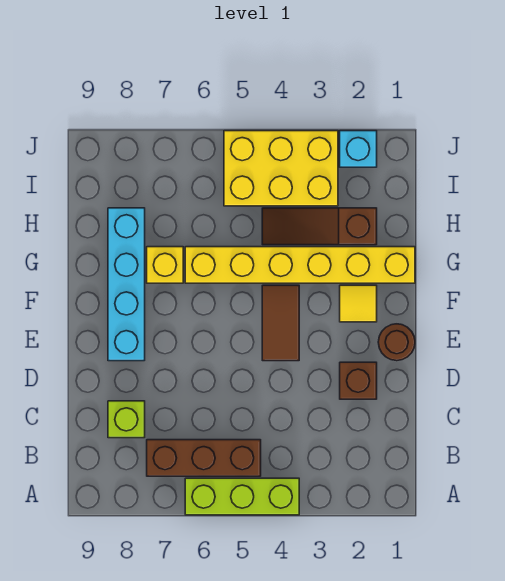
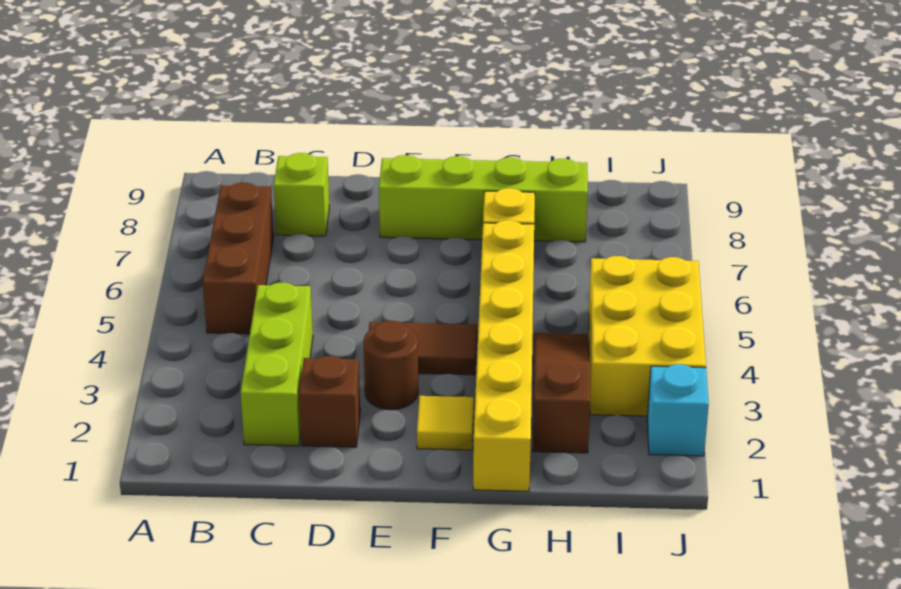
lime 1x3 brick [185,478,299,515] -> lime 1x3 brick moved to [241,283,313,446]
brown 1x1 round brick [378,324,415,361] -> brown 1x1 round brick moved to [363,321,418,410]
cyan 1x4 brick [108,208,145,361] -> lime 1x4 brick [379,155,588,242]

